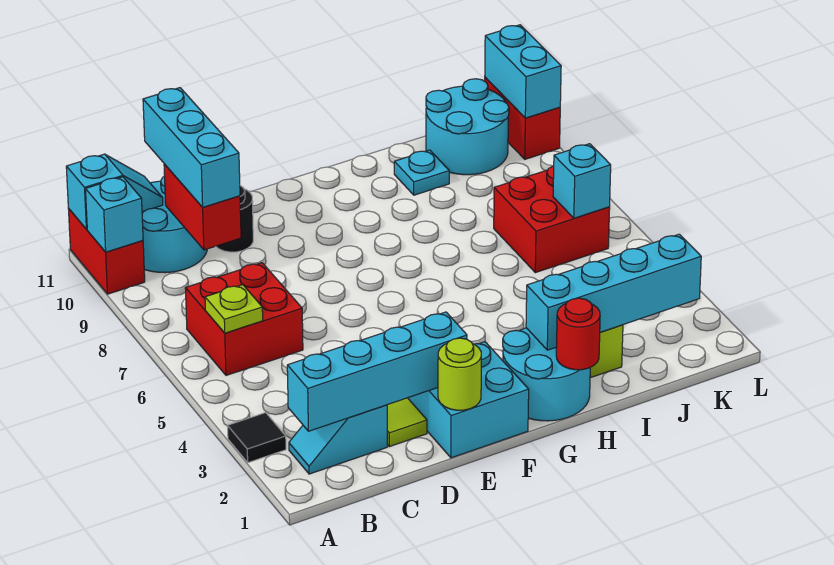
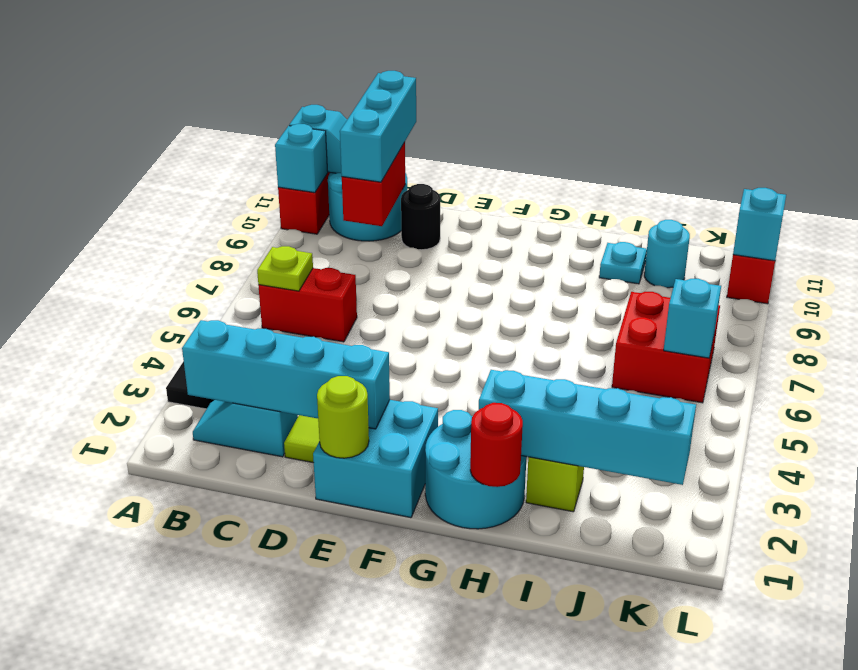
red 2x2 brick [185,263,303,375] -> red 1x2 brick [258,268,357,342]
cyan 2x2 round brick [426,79,509,175] -> cyan 1x1 round brick [644,220,690,288]
cyan 1x2 brick [485,25,561,118] -> cyan 1x1 brick [733,188,786,261]

